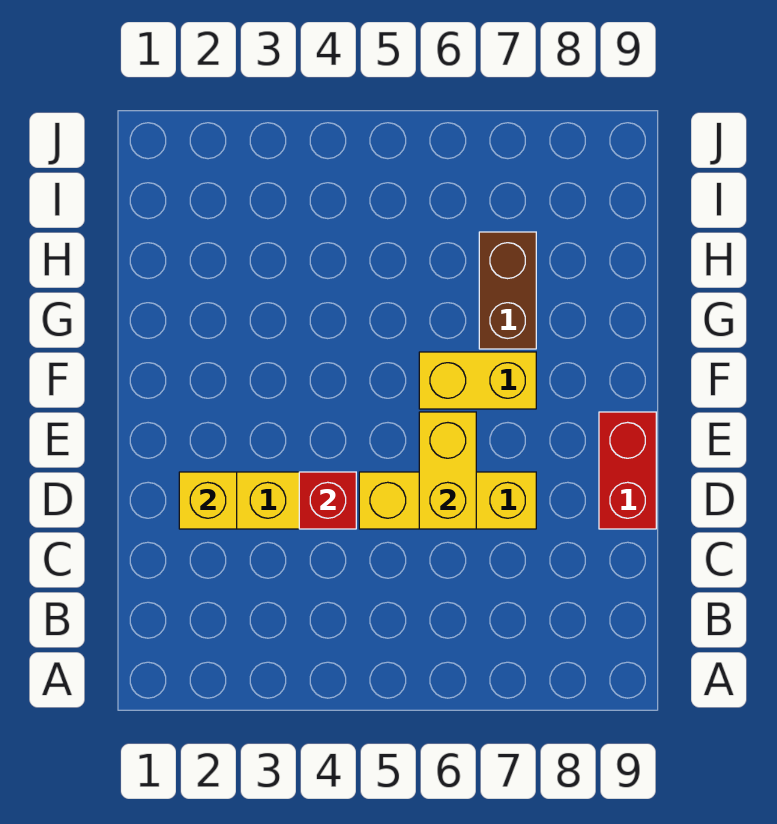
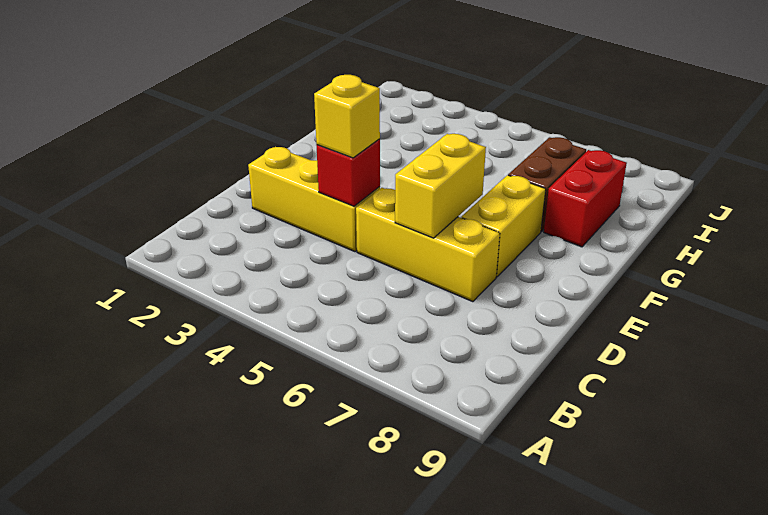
yellow 1x1 brick [179,472,237,529] -> yellow 1x1 brick moved to [314,75,380,158]
red 1x2 brick [599,412,656,529] -> red 1x2 brick moved to [544,150,627,247]
yellow 1x2 brick [419,352,536,409] -> yellow 1x2 brick turned to [461,175,546,277]

